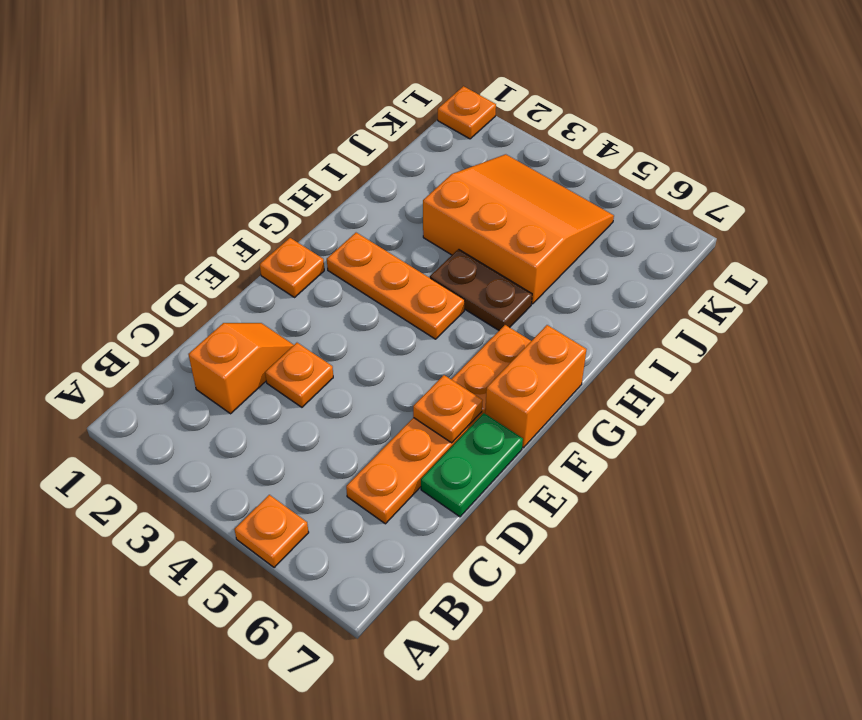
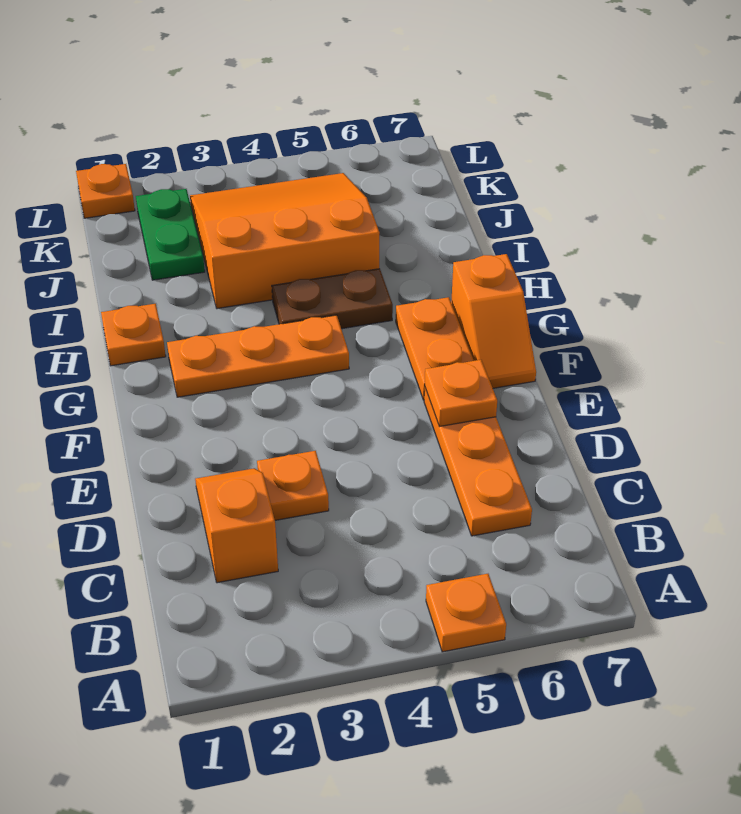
green 1x2 plate [421,413,523,517] -> green 1x2 plate moved to [136,189,205,280]
orange 1x1 plate [260,238,324,297] -> orange 1x1 plate moved to [101,304,166,366]
orange 1x2 brick [485,325,587,448] -> orange 1x2 slope [451,254,536,388]

